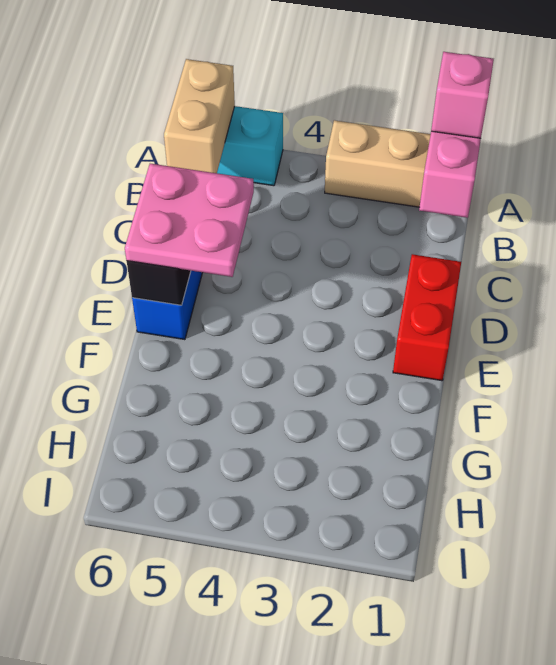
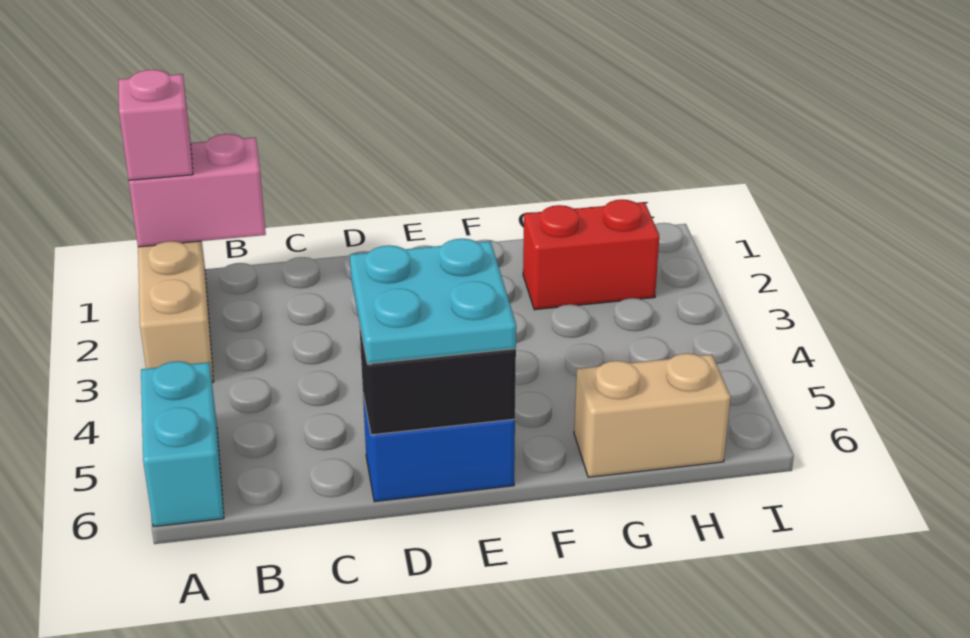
tan 1x2 brick [164,59,235,173] -> tan 1x2 brick moved to [574,353,731,477]
red 1x2 brick [393,254,461,381] -> red 1x2 brick moved to [523,200,659,310]
pink 2x2 plate [125,164,254,277] -> cyan 2x2 plate [350,239,516,364]

